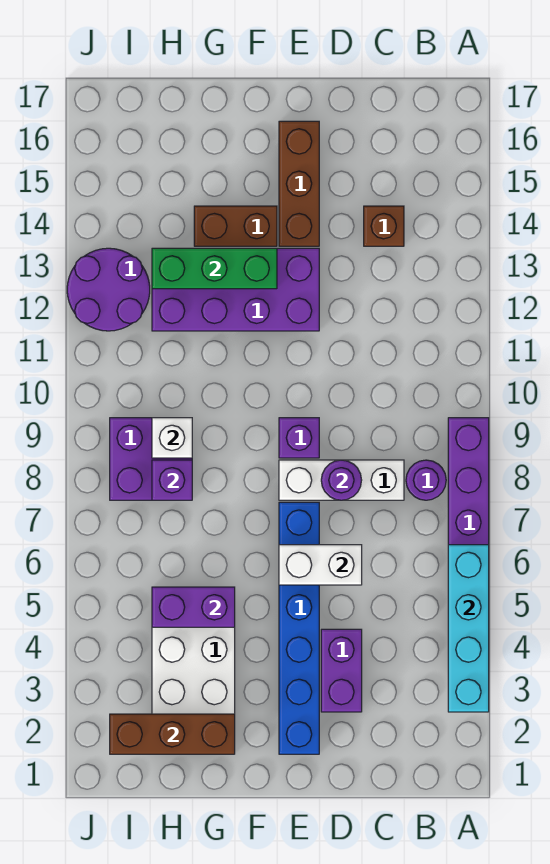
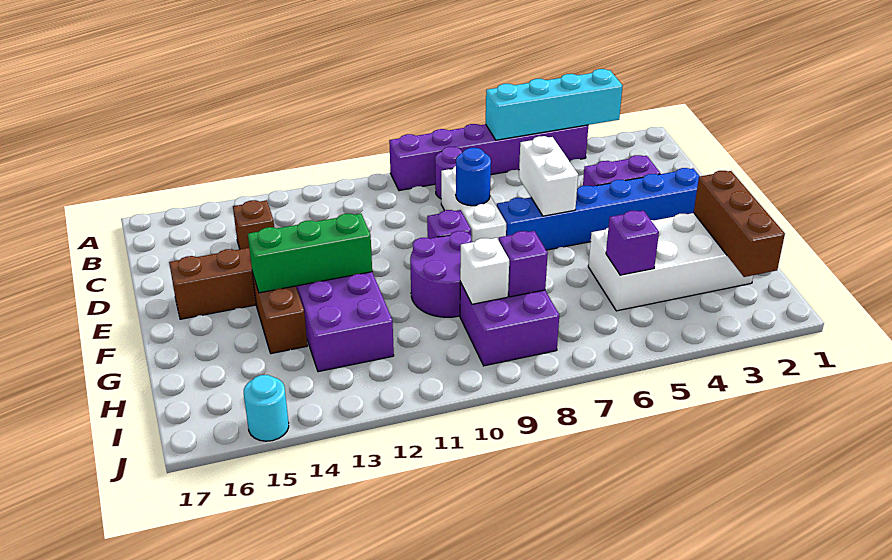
purple 1x1 round brick [321,460,362,500] -> blue 1x1 round brick [456,148,491,206]
green 1x3 brick [152,248,277,289] -> green 1x3 brick turned to [248,214,372,293]
purple 1x2 brick [152,587,235,627] -> purple 1x1 brick [606,211,659,275]
purple 2x2 round brick [67,248,150,331] -> purple 2x2 round brick moved to [410,231,472,317]
none -> cyan 1x1 round brick [244,375,289,441]

